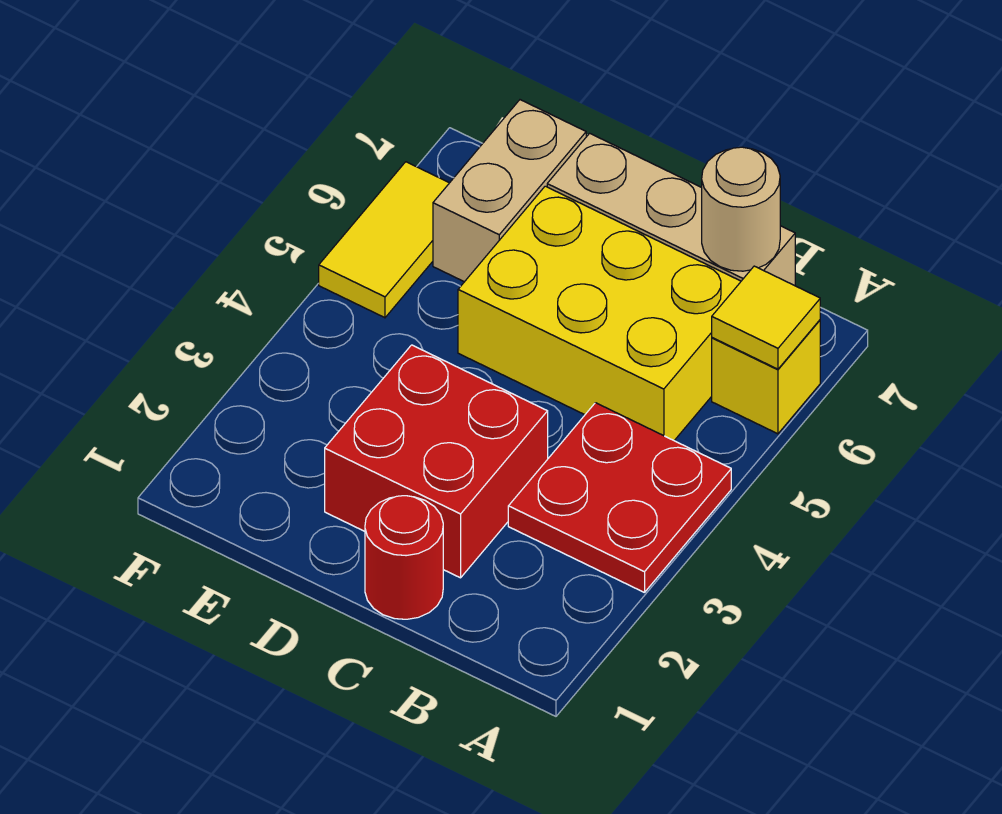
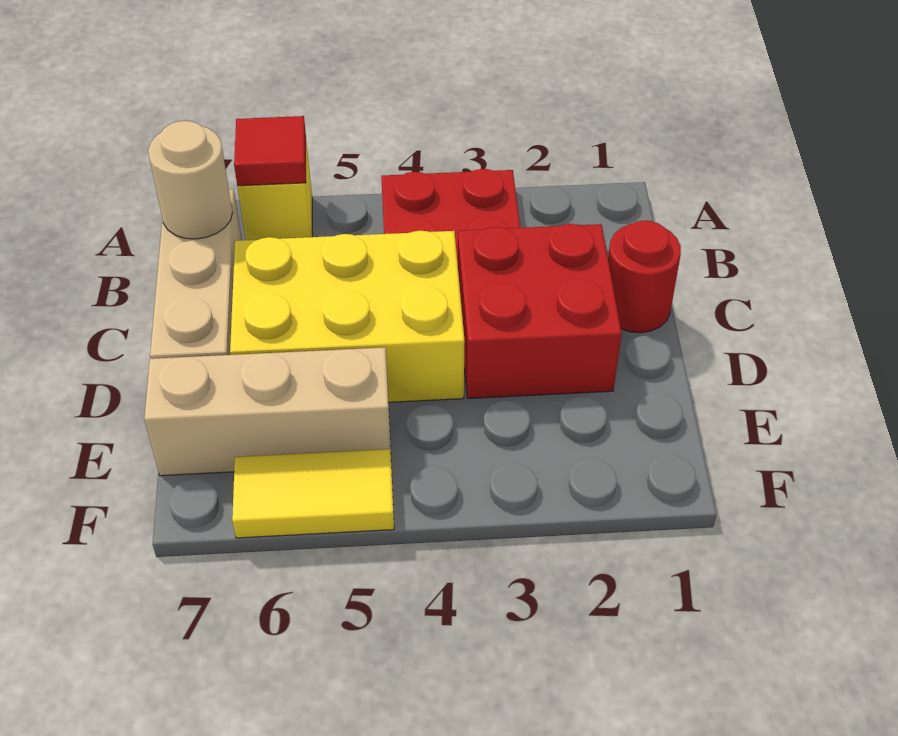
yellow 1x1 tile [712,266,820,369] -> red 1x1 tile [234,116,306,186]
yellow 2x3 brick [458,186,741,440] -> yellow 2x3 brick turned to [230,231,465,402]
tan 1x2 brick [433,100,586,282] -> tan 1x3 brick [144,347,391,476]

